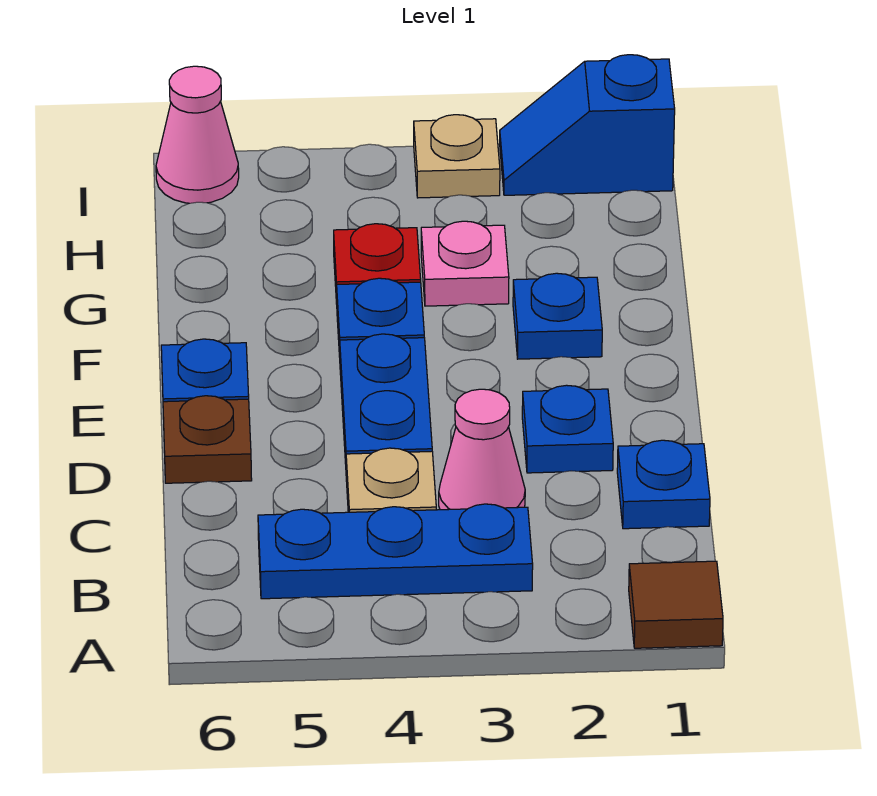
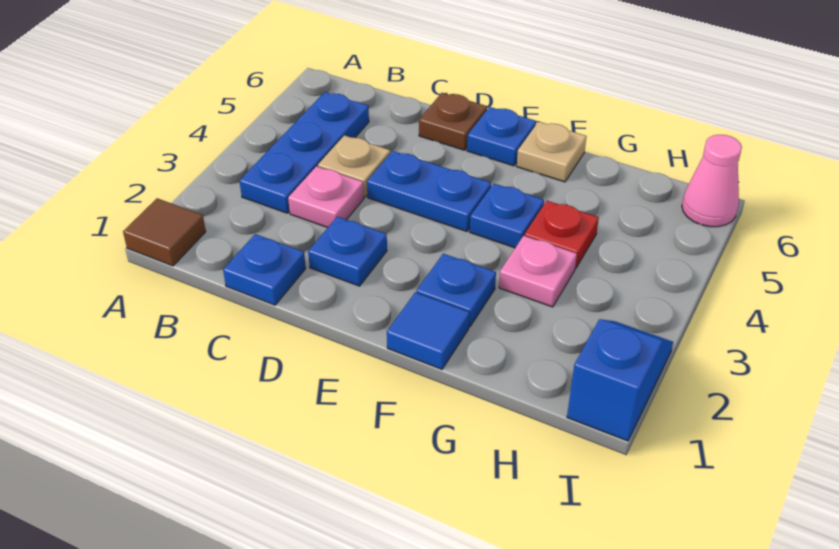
pink 1x1 cone [439,389,525,510] -> pink 1x1 plate [288,166,364,228]
none -> blue 1x1 tile [387,292,470,369]
tan 1x1 plate [414,115,500,198] -> tan 1x1 plate moved to [517,122,587,182]

